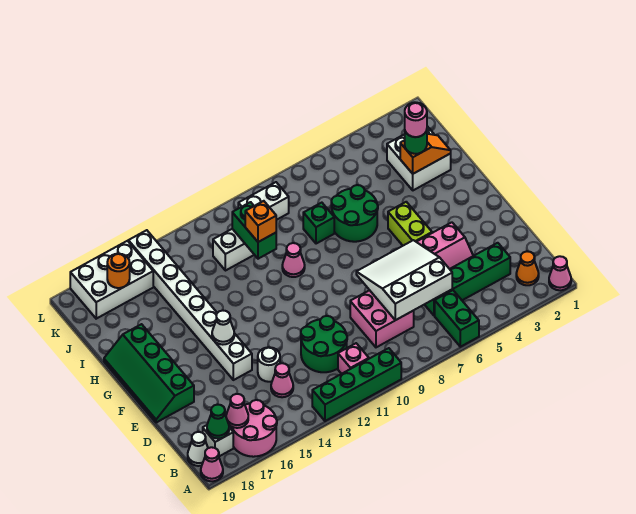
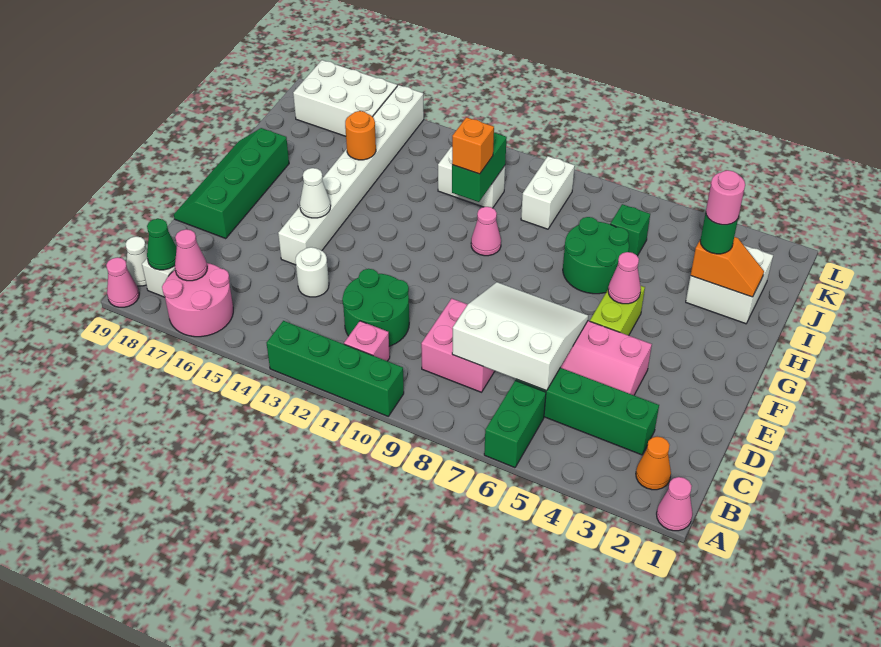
pink 1x1 cone [271,363,293,397] -> pink 1x1 cone moved to [608,252,641,304]
green 1x1 brick [303,203,334,244] -> green 1x1 brick moved to [610,204,650,256]
white 1x2 brick [238,182,289,220] -> white 1x2 brick turned to [521,156,575,229]
orange 1x1 round brick [107,254,130,288] -> orange 1x1 round brick moved to [345,111,376,160]

